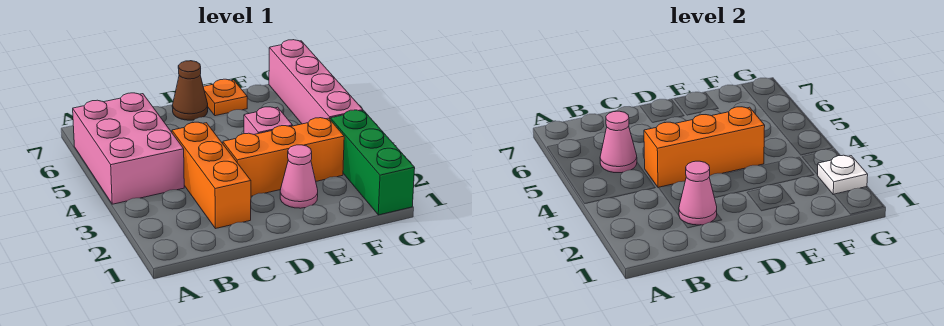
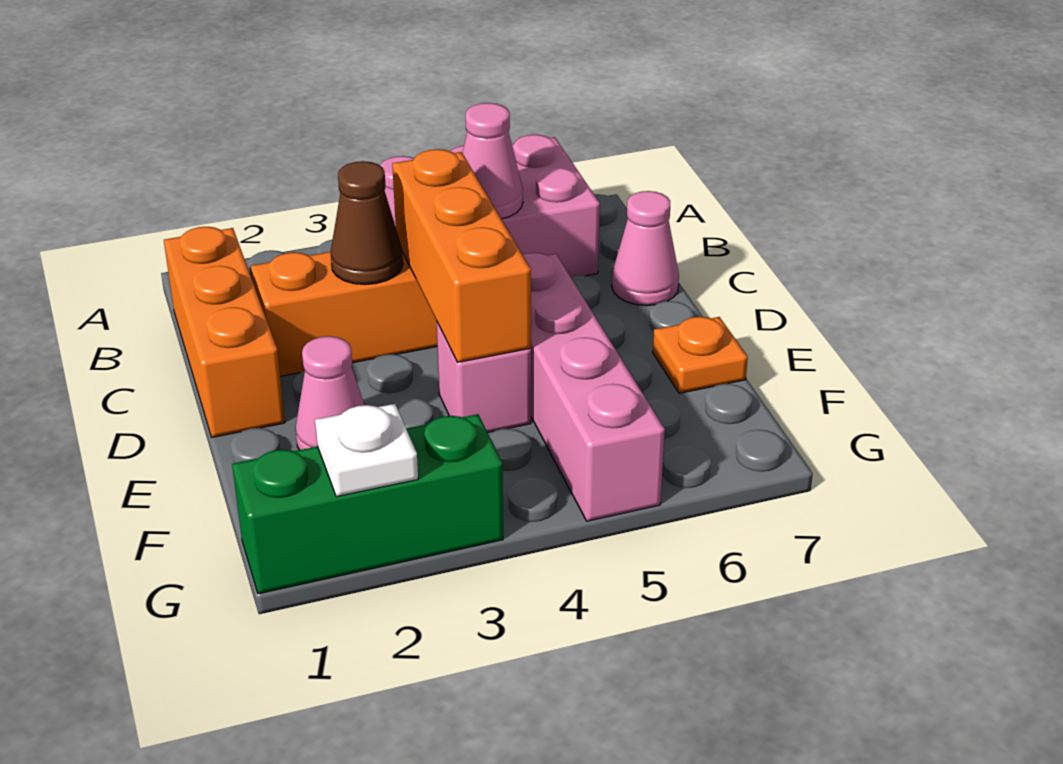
pink 1x1 cone [679,161,717,225] -> pink 1x1 cone moved to [612,191,679,306]
orange 1x3 brick [223,118,344,196] -> orange 1x3 brick moved to [164,227,285,437]
brown 1x1 cone [172,61,208,120] -> brown 1x1 cone moved to [331,161,403,285]
pink 1x4 brick [269,40,363,124] -> pink 1x4 brick turned to [523,253,665,521]

